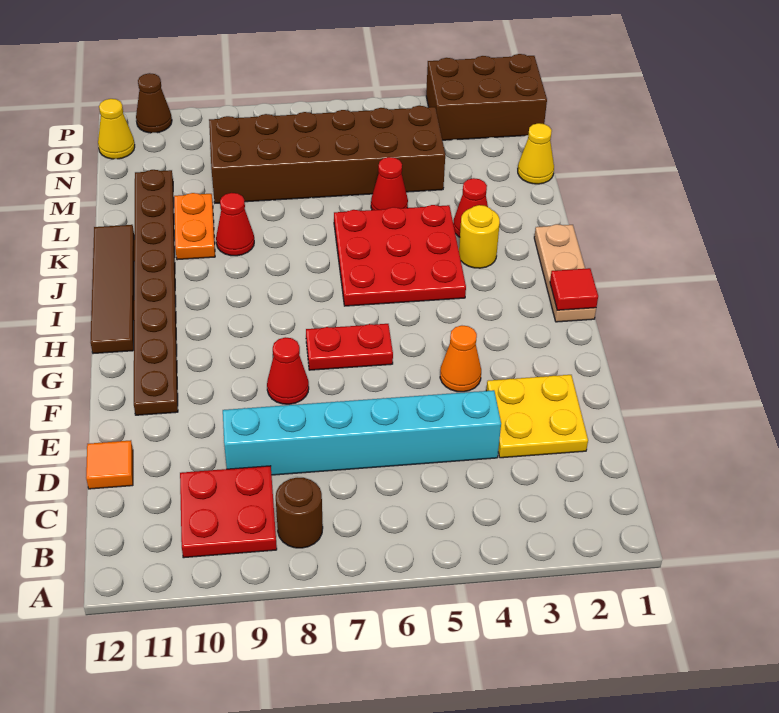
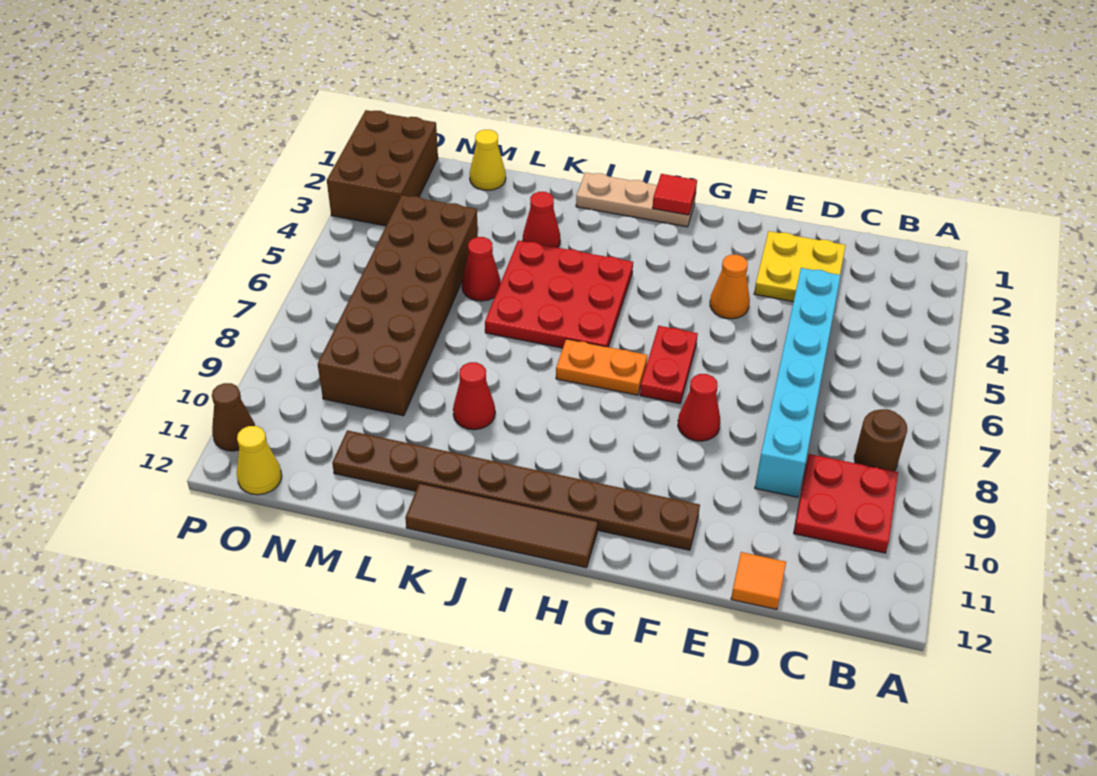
yellow 1x1 round brick [459,205,500,268] -> none
orange 1x2 plate [174,193,215,260] -> orange 1x2 plate moved to [556,339,647,395]

